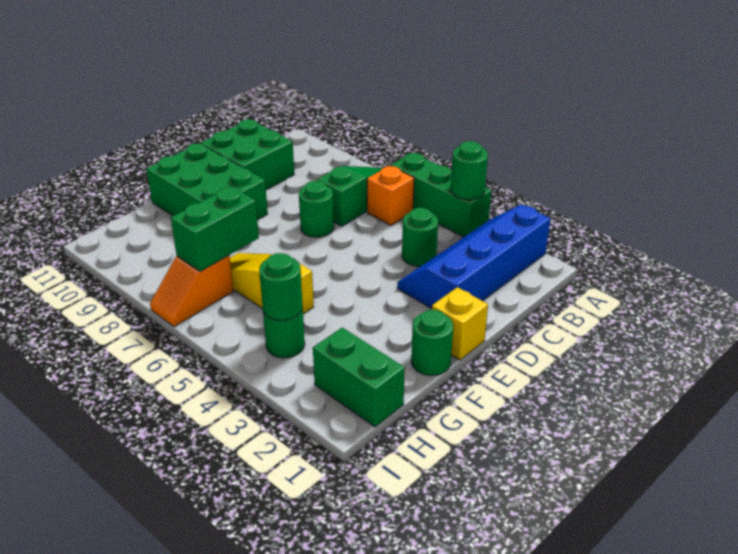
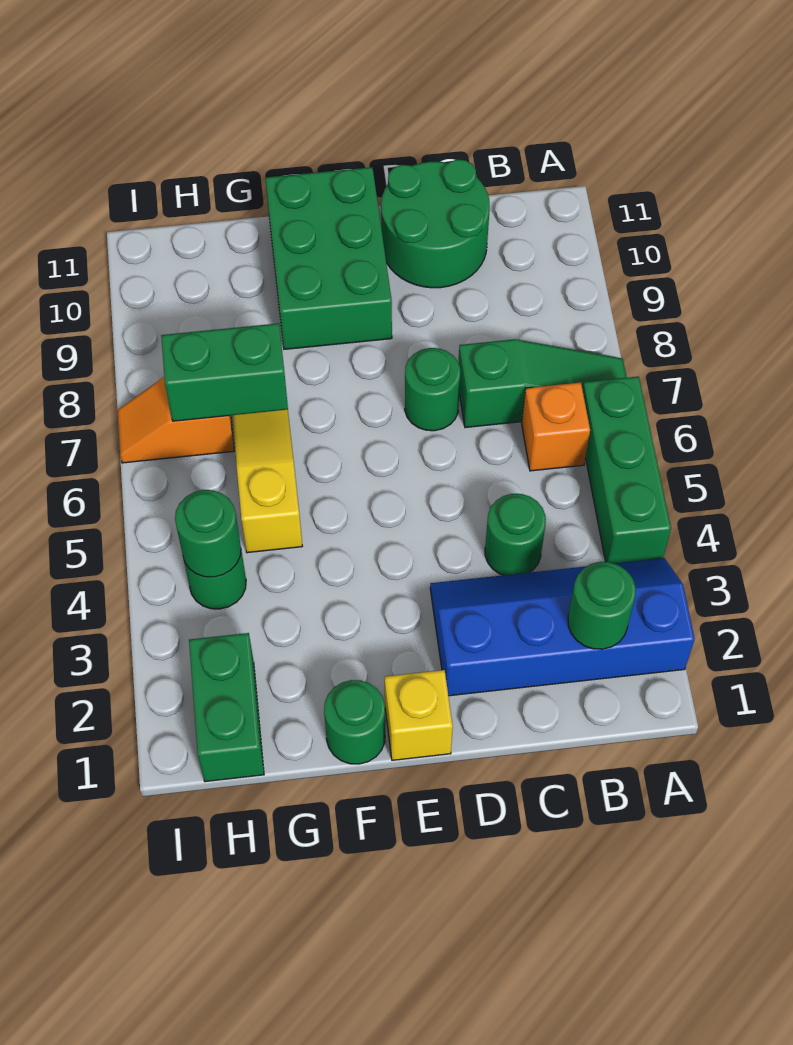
green 1x1 round brick [451,141,488,200] -> green 1x1 round brick moved to [568,562,636,649]
green 2x2 brick [201,119,294,190] -> green 2x2 round brick [381,159,490,288]

